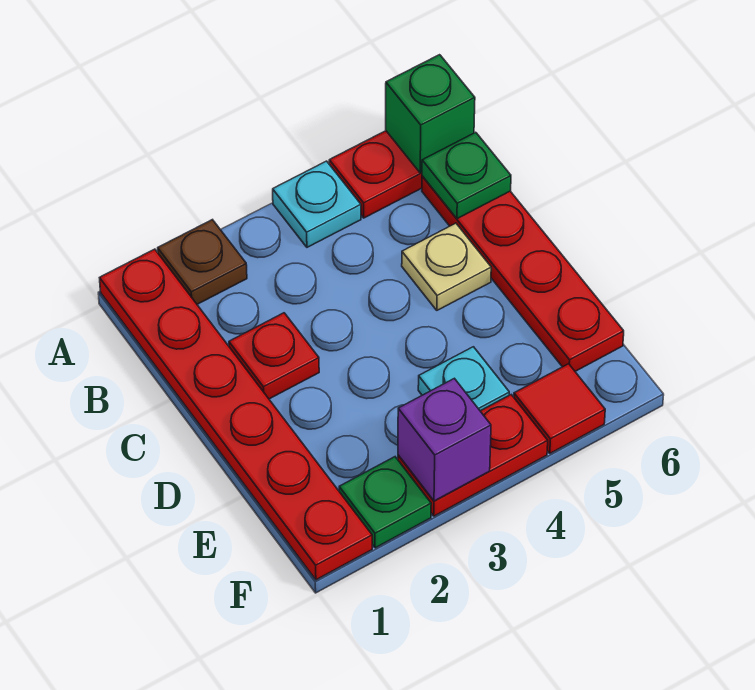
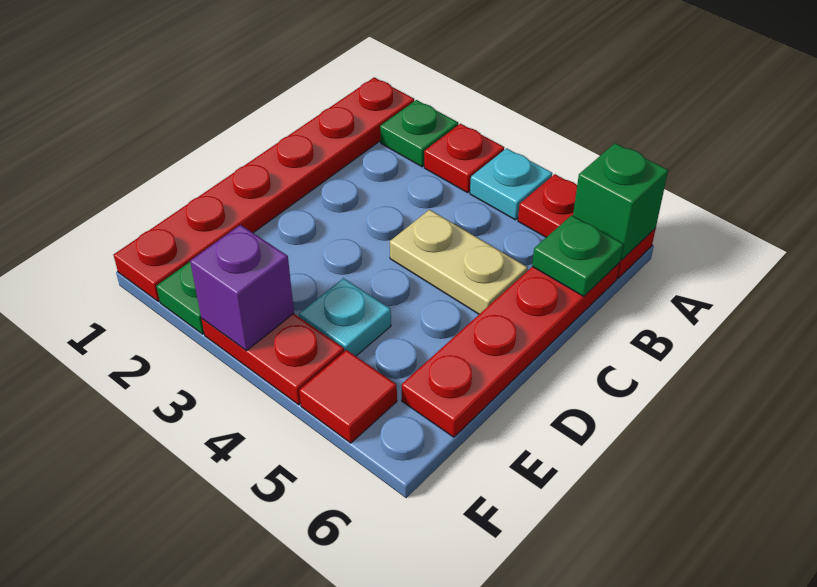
brown 1x1 plate [158,220,247,304] -> green 1x1 plate [380,100,458,167]
red 1x1 plate [229,313,319,399] -> red 1x1 plate moved to [424,124,504,193]
tan 1x1 plate [402,223,491,310] -> tan 1x2 plate [390,210,528,314]

